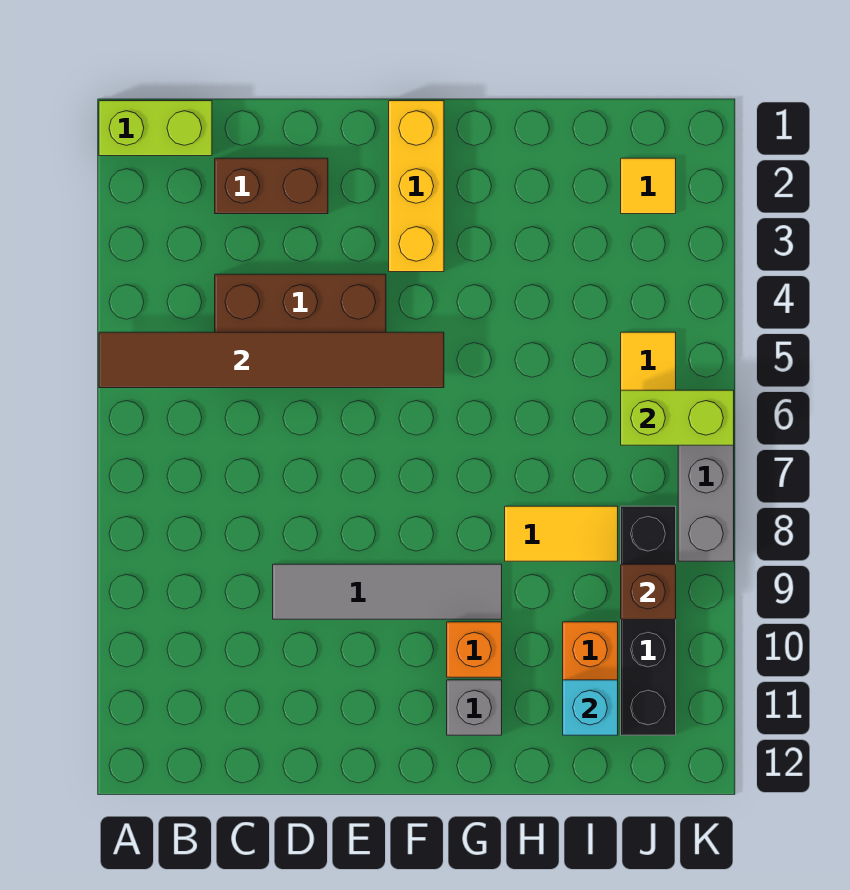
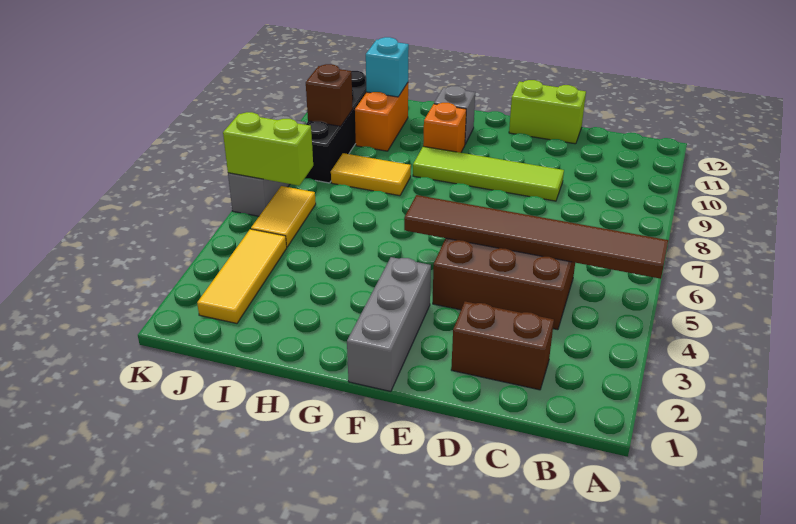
lime 1x2 brick [99,101,212,156] -> lime 1x2 brick moved to [509,80,586,144]
grey 1x4 tile [273,564,502,619] -> lime 1x4 tile [413,146,564,201]
yellow 1x3 brick [389,101,444,272] -> grey 1x3 brick [347,257,431,391]
yellow 1x1 tile [621,158,676,214] -> yellow 1x3 tile [197,229,287,323]

